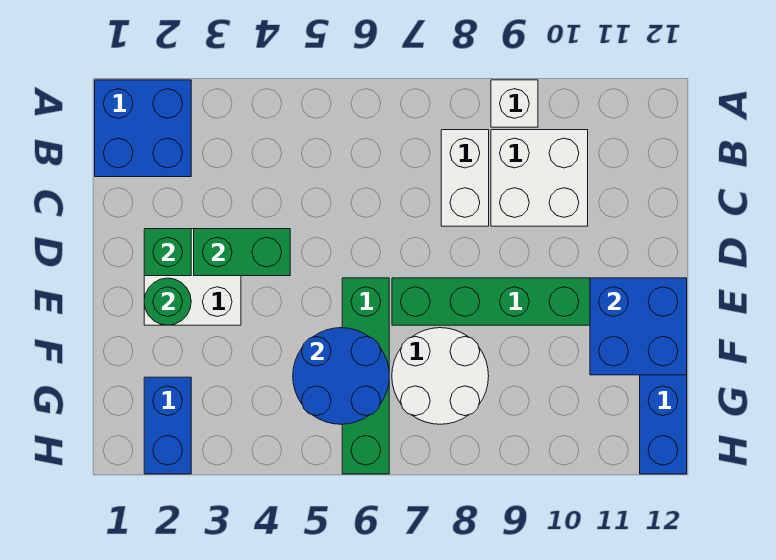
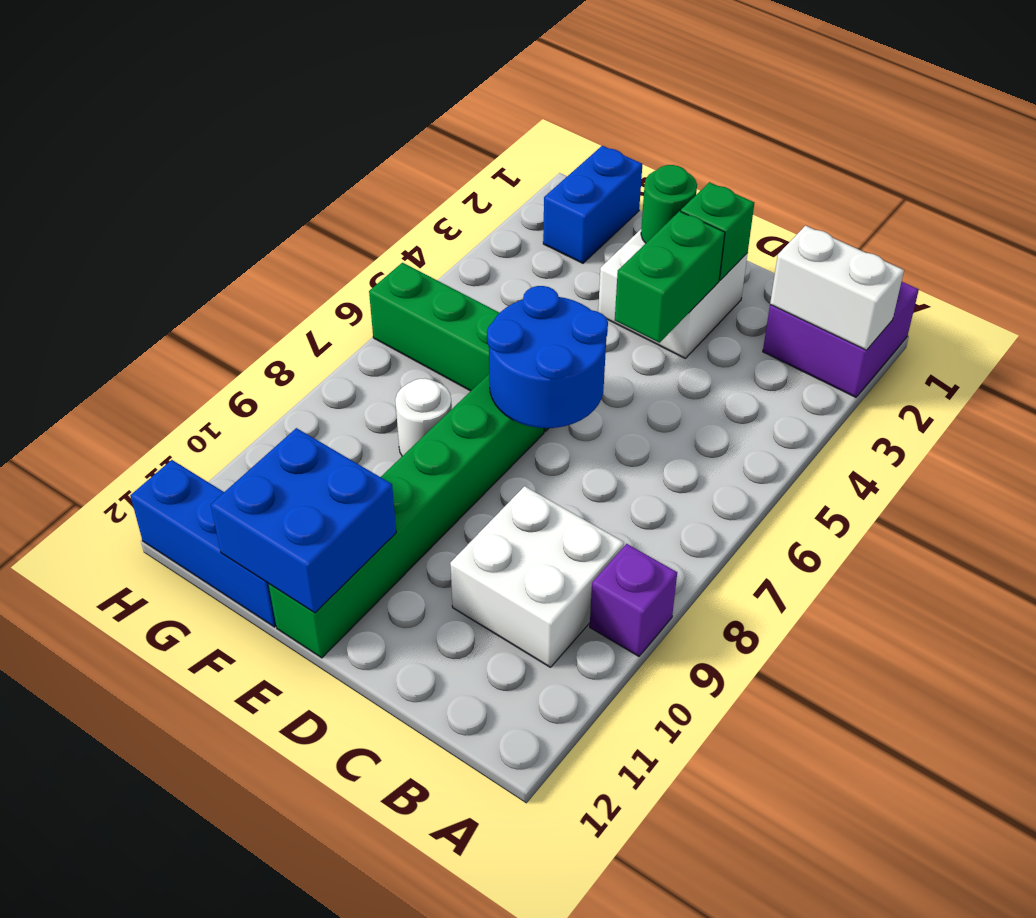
blue 2x2 brick [95,80,191,177] -> purple 2x2 brick [763,282,919,397]
white 1x1 brick [491,80,538,127] -> purple 1x1 brick [590,544,677,656]
white 1x2 brick [441,130,489,226] -> white 1x2 brick moved to [770,226,904,350]
blue 2x2 round brick [293,328,389,424] -> blue 2x2 round brick moved to [487,286,608,428]
white 2x2 round brick [392,328,489,424] -> white 1x1 round brick [395,378,452,456]
blue 1x2 brick [144,377,191,474] -> blue 1x2 brick turned to [543,146,642,263]

